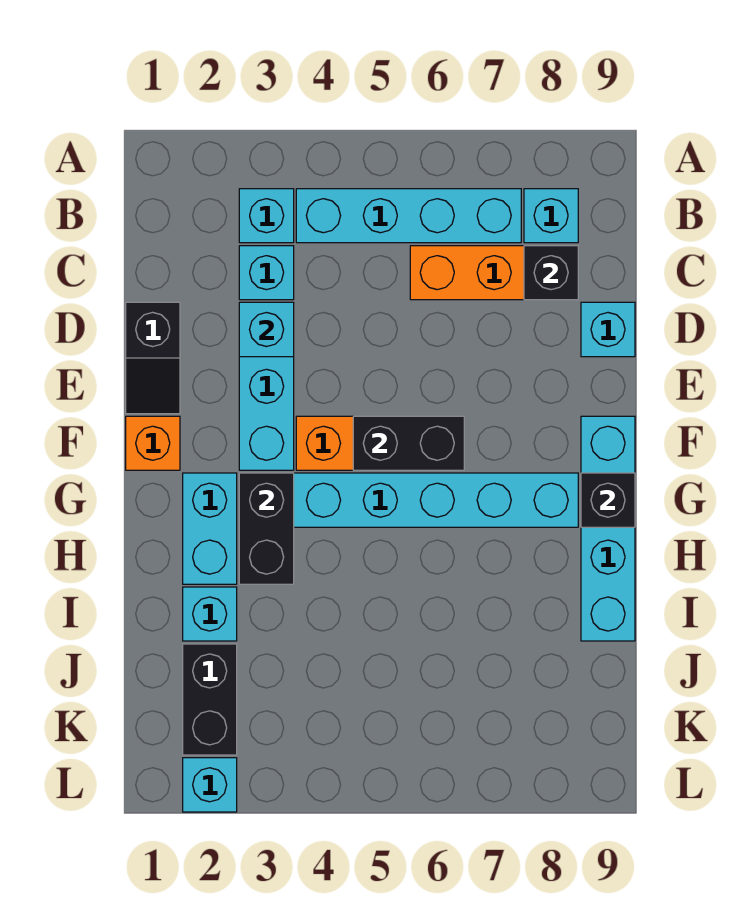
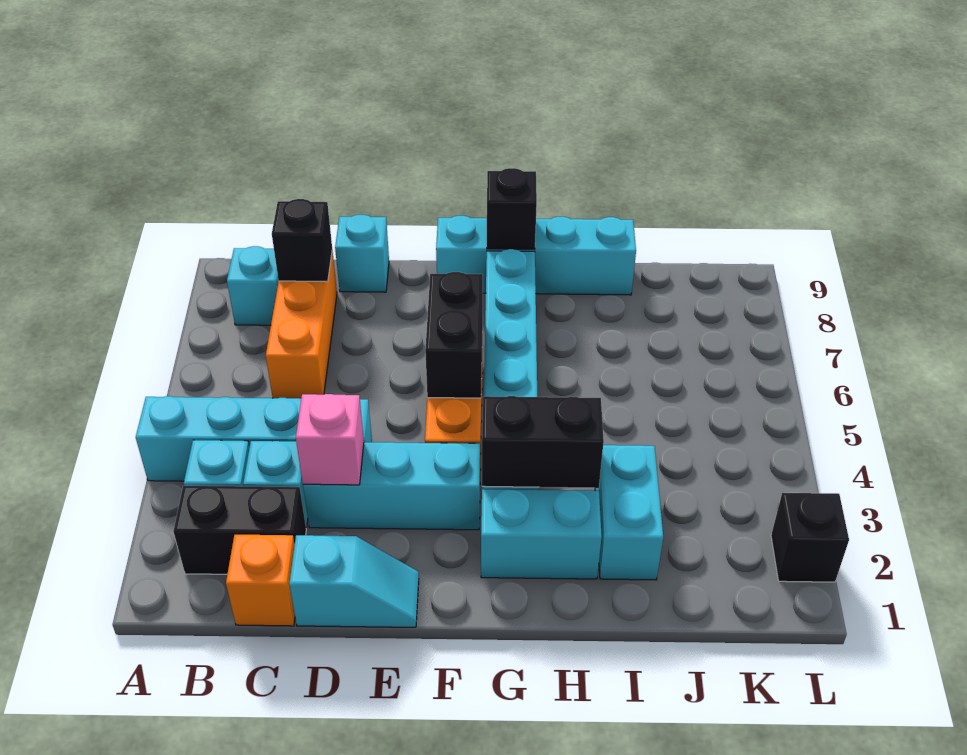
cyan 1x4 brick [296,189,521,243] -> cyan 1x4 brick turned to [136,396,372,481]
black 1x2 slope [126,302,180,414] -> cyan 1x2 slope [289,535,419,627]
cyan 1x1 brick [239,302,294,357] -> pink 1x1 brick [296,394,364,485]
orange 1x1 brick [126,416,180,470] -> orange 1x1 brick moved to [226,535,295,626]
cyan 1x1 brick [183,587,237,641] -> cyan 1x2 brick [595,445,663,580]
black 1x2 brick [183,644,237,755] -> black 1x2 brick moved to [173,486,306,574]
cyan 1x1 brick [183,758,237,812] -> black 1x1 brick [771,493,849,582]

